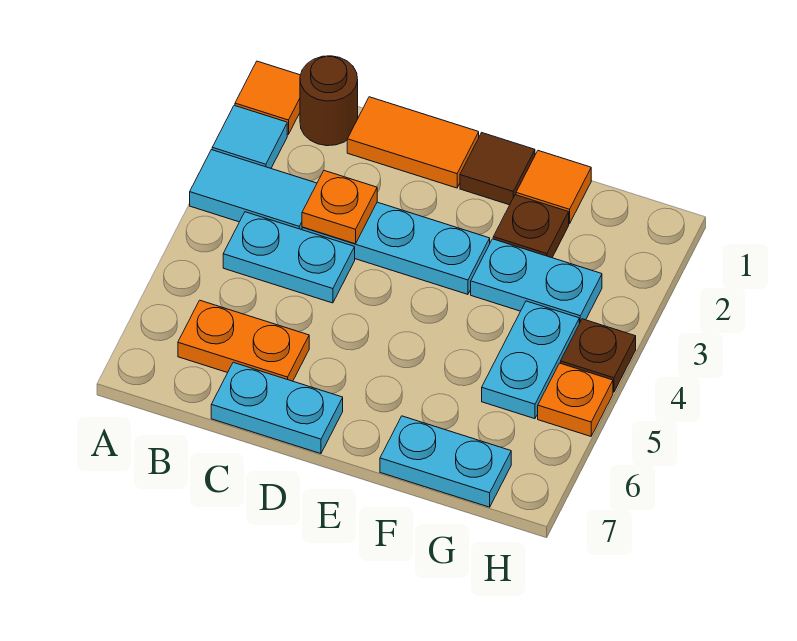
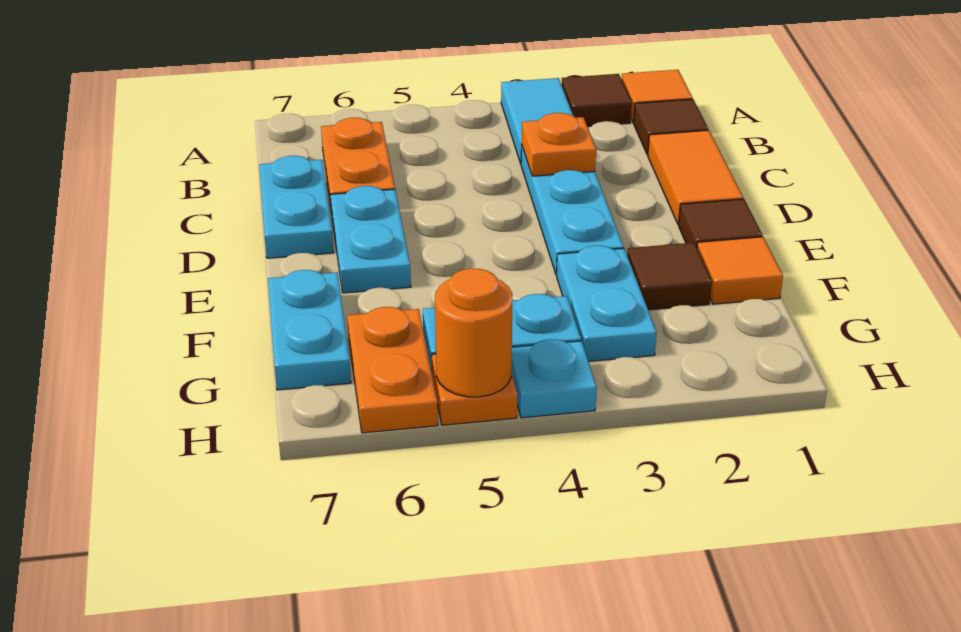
cyan 1x1 tile [212,105,287,168] -> brown 1x1 tile [562,74,631,126]
brown 1x1 round brick [300,56,358,146] -> brown 1x1 tile [634,99,708,155]
cyan 1x2 plate [223,212,355,303] -> cyan 1x2 plate moved to [331,186,411,293]
brown 1x1 plate [493,195,569,258] -> brown 1x1 tile [627,243,712,310]
none -> orange 1x2 plate [347,307,438,433]
brown 1x1 plate [561,319,636,392] -> cyan 1x1 plate [511,339,597,418]
none -> orange 1x1 round brick [435,268,512,397]

